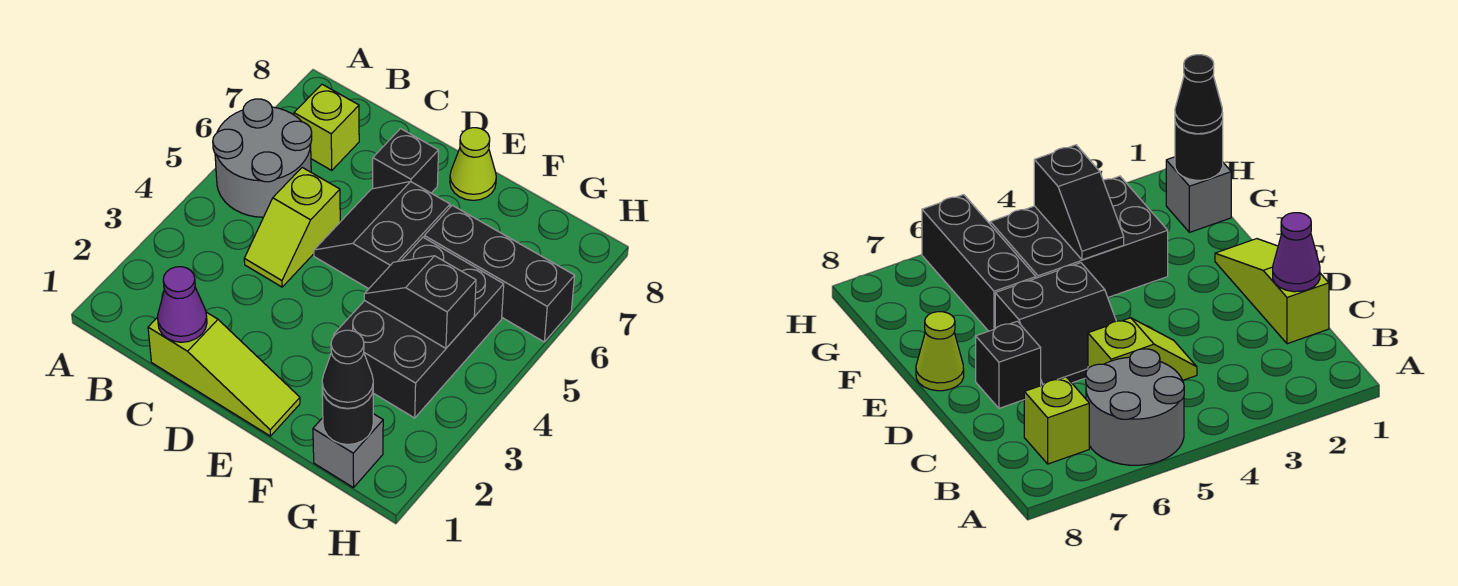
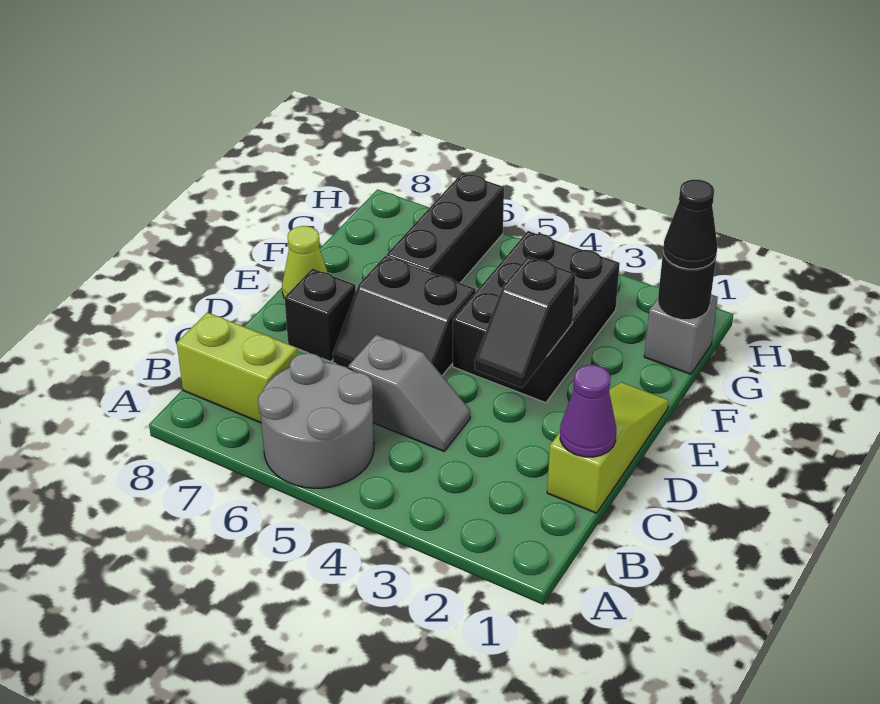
lime 1x1 brick [294,84,359,170] -> lime 1x2 brick [177,312,298,423]
lime 1x2 slope [244,167,340,287] -> grey 1x2 slope [348,335,470,451]
black 2x3 brick [334,237,504,418] -> black 2x3 brick turned to [453,231,620,403]
black 1x2 slope [364,256,476,348] -> black 1x2 slope moved to [475,257,576,388]

